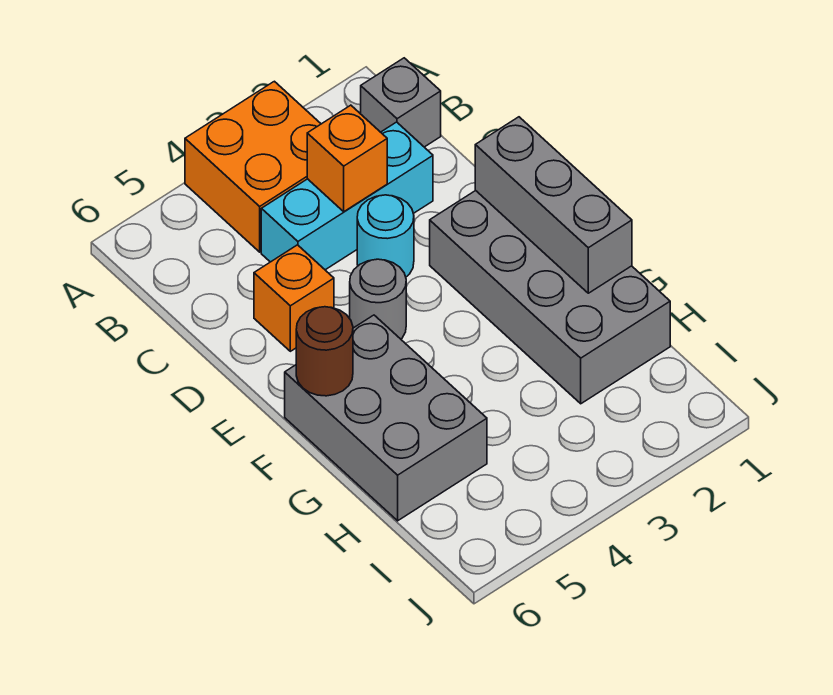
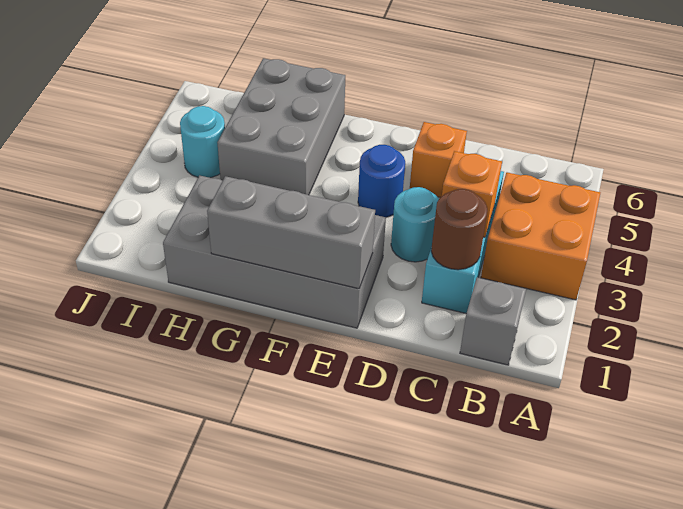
grey 1x1 round brick [350,259,406,339] -> blue 1x1 round brick [358,145,405,217]
grey 2x3 brick [285,315,487,521] -> grey 2x3 brick turned to [217,58,345,195]
brown 1x1 round brick [296,307,353,396] -> brown 1x1 round brick moved to [431,189,487,270]
none -> cyan 1x1 round brick [180,106,225,178]

